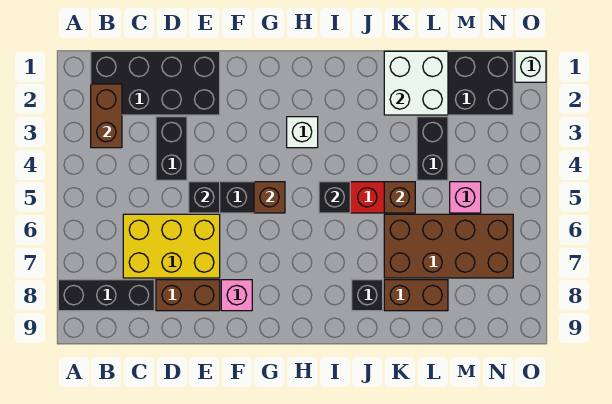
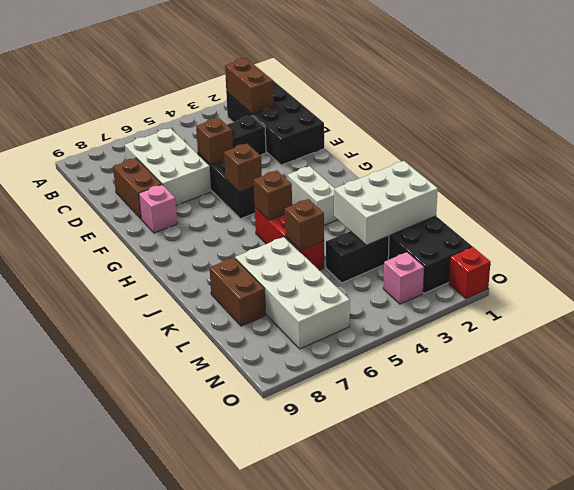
black 1x3 brick [58,280,154,311] -> none
brown 1x2 brick [91,84,122,148] -> brown 1x2 brick turned to [225,58,274,114]
yellow 2x3 brick [123,214,220,278] -> white 2x3 brick [125,128,211,205]
black 1x1 brick [189,182,220,213] -> brown 1x1 brick [196,118,233,165]
white 1x1 brick [287,117,318,148] -> white 1x2 brick [287,166,338,225]
black 1x1 brick [319,182,350,213] -> brown 1x1 brick [254,171,292,220]
black 1x1 brick [352,280,383,311] -> none
white 2x2 brick [384,51,448,115] -> white 2x3 brick [334,161,438,245]
brown 2x4 brick [384,214,513,278] -> white 2x4 brick [235,237,350,349]
pink 1x1 brick [450,182,481,213] -> pink 1x1 brick moved to [383,252,424,304]
white 1x1 brick [515,51,546,82] -> red 1x1 brick [449,247,491,299]

